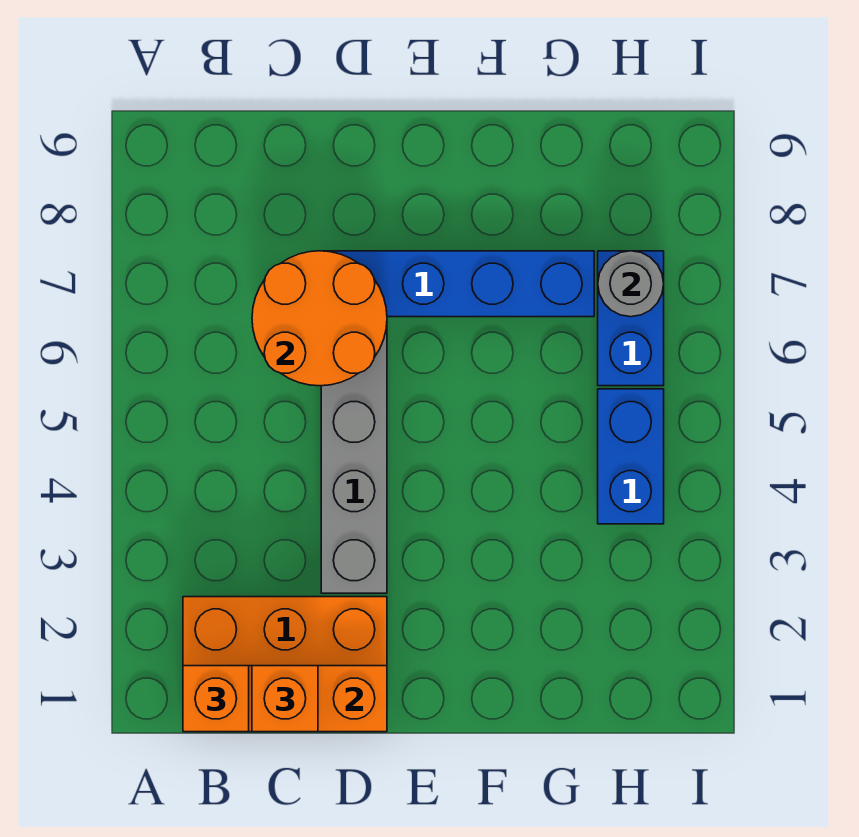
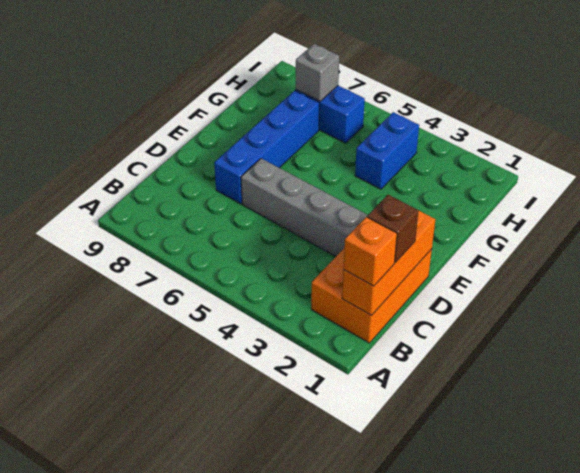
orange 1x1 brick [252,666,318,732] -> brown 1x1 brick [367,195,419,263]
orange 2x2 round brick [252,251,387,386] -> none
blue 1x2 brick [598,389,664,524] -> blue 1x2 brick turned to [355,112,419,189]
grey 1x1 round brick [598,251,664,317] -> grey 1x1 brick [295,44,339,101]

